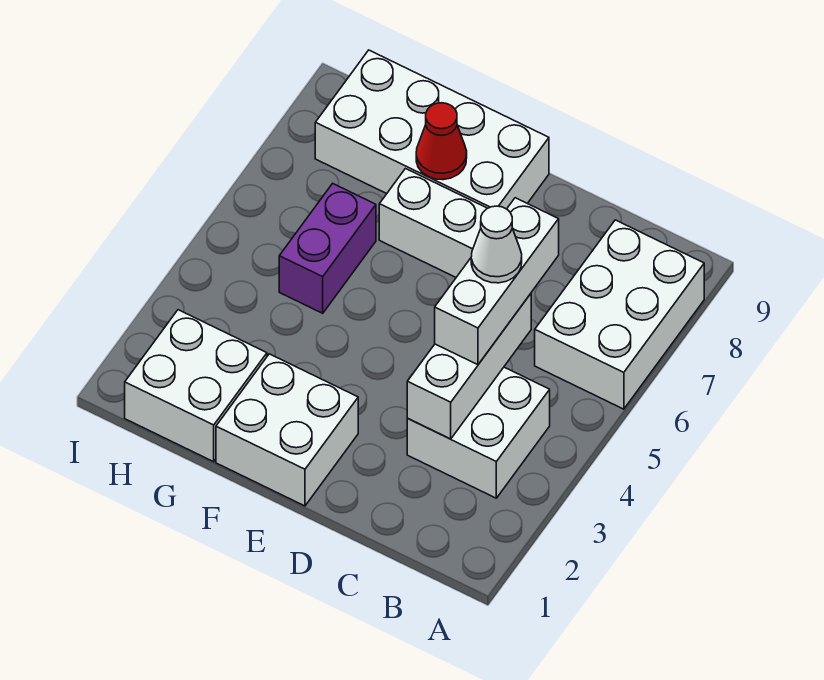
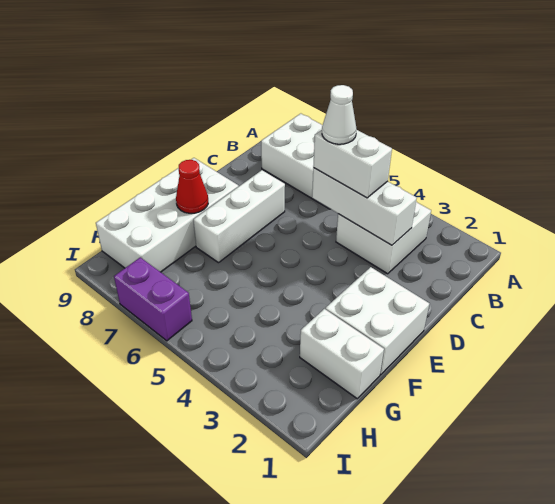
white 1x3 brick [435,198,559,365] -> white 1x2 brick [313,130,392,198]
white 2x2 brick [125,310,267,462] -> white 1x2 brick [300,309,384,399]
purple 1x2 brick [279,183,376,313] -> purple 1x2 brick moved to [114,257,192,341]

